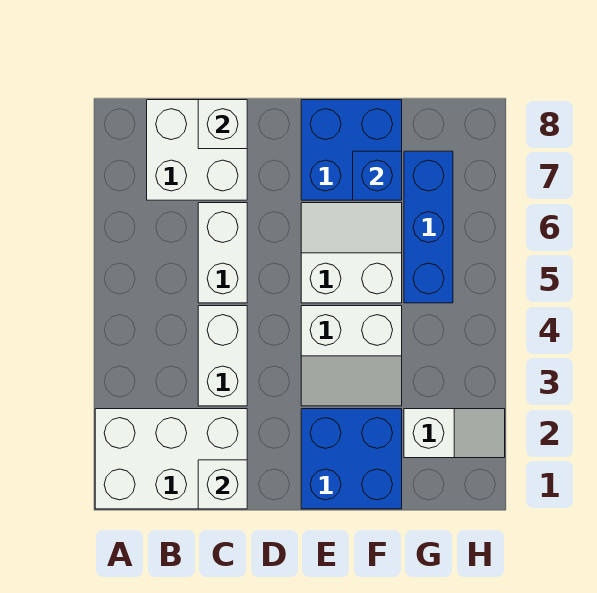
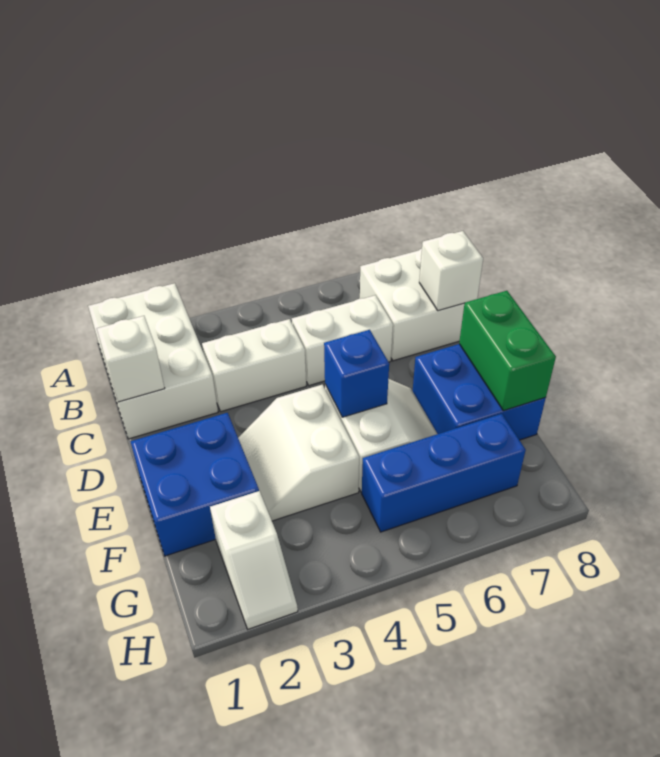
none -> green 1x2 brick [459,291,556,411]
blue 1x1 brick [353,151,402,200] -> blue 1x1 brick moved to [324,330,389,417]

